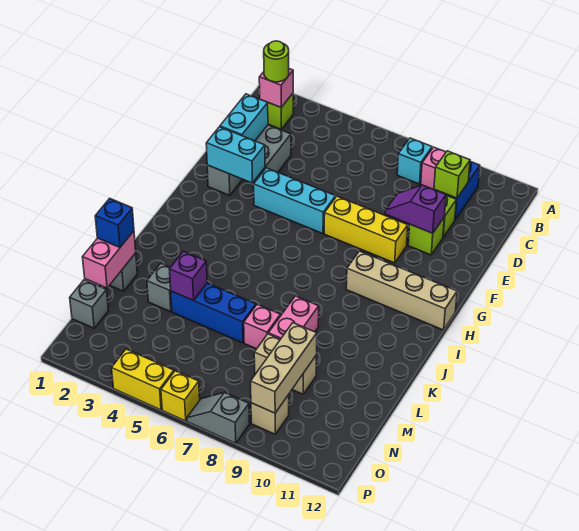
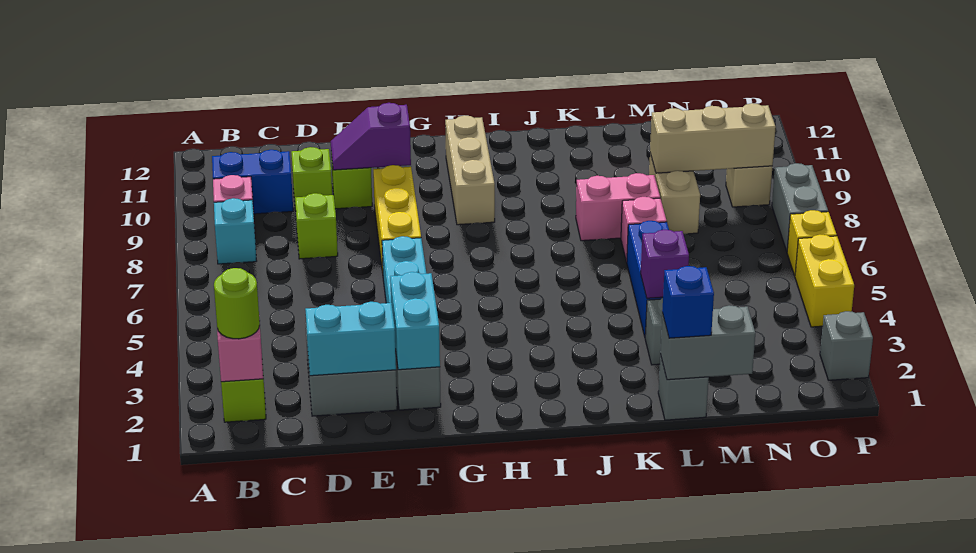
lime 1x1 brick [434,151,470,198] -> lime 1x1 brick moved to [295,193,338,259]
purple 1x2 slope [385,185,446,233] -> purple 1x2 slope turned to [331,103,411,170]
tan 1x4 brick [346,251,457,330] -> tan 1x3 brick [445,115,495,225]
pink 1x2 brick [82,231,136,288] -> grey 1x2 brick [660,305,755,380]
grey 1x1 brick [70,280,108,328] -> grey 1x1 brick moved to [820,311,873,380]
grey 1x2 slope [187,392,250,443] -> grey 1x2 brick [772,163,828,251]

